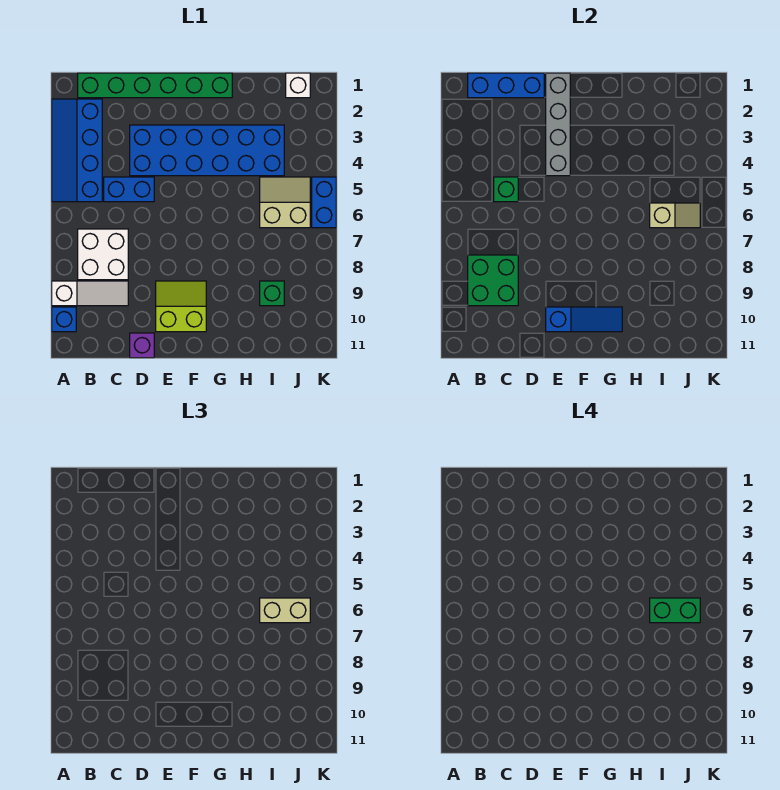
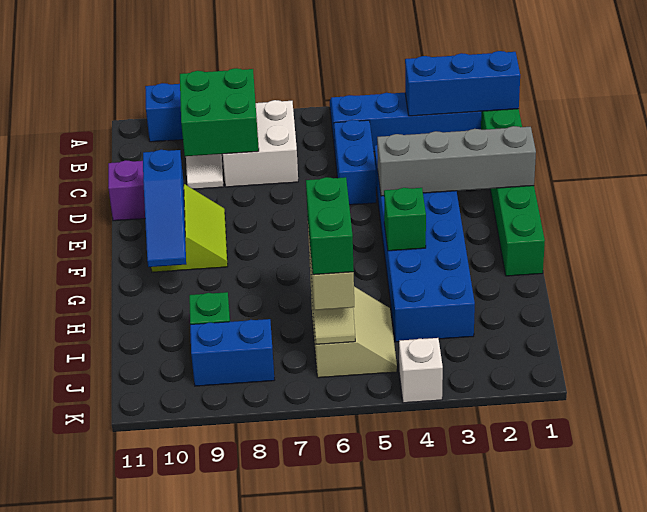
blue 1x3 brick [468,73,544,98] -> blue 1x3 brick turned to [405,51,520,116]
green 1x1 brick [494,177,518,202] -> green 1x1 brick moved to [384,188,426,251]
white 1x1 brick [286,73,310,98] -> white 1x1 brick moved to [399,338,443,403]
blue 1x2 brick [312,177,336,228] -> blue 1x2 brick moved to [190,319,274,386]

